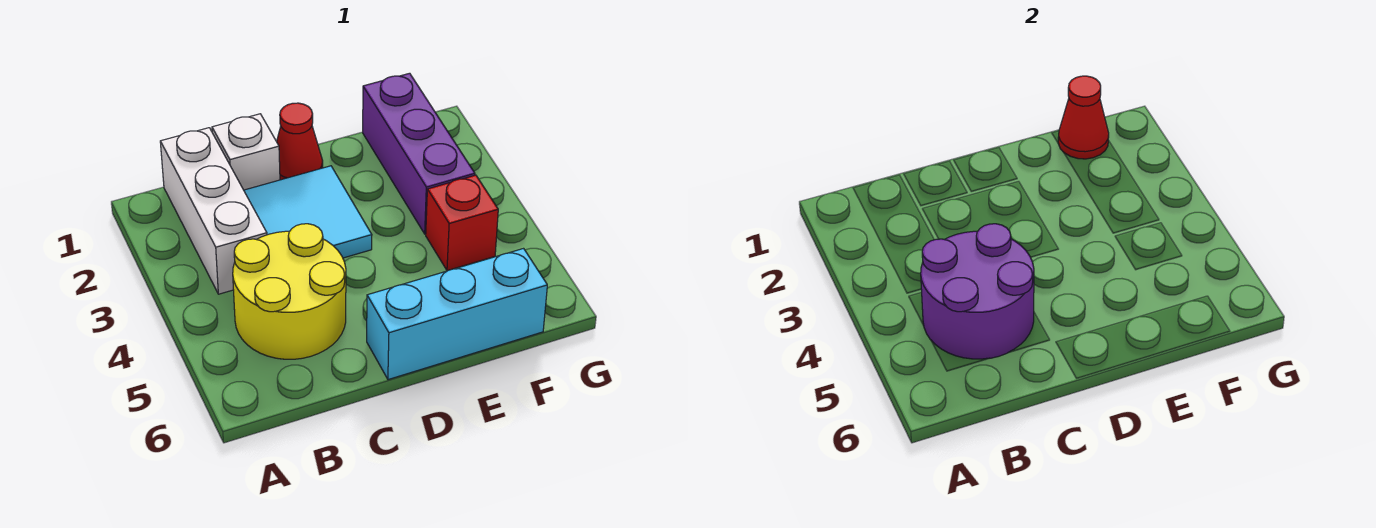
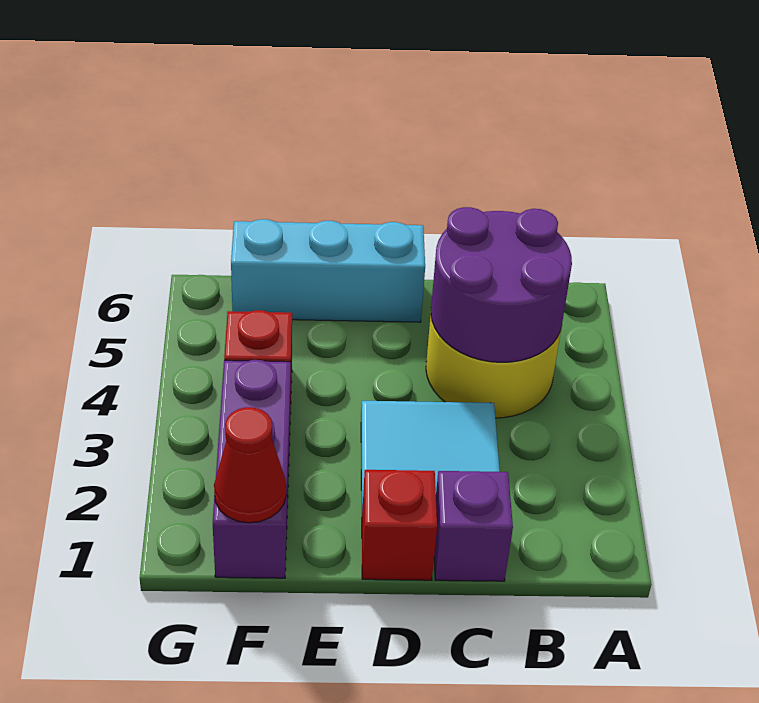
white 1x3 brick [160,128,267,294] -> none
white 1x1 brick [212,114,280,190] -> purple 1x1 brick [434,471,513,581]
red 1x1 cone [277,103,323,180] -> red 1x1 brick [362,470,437,580]

